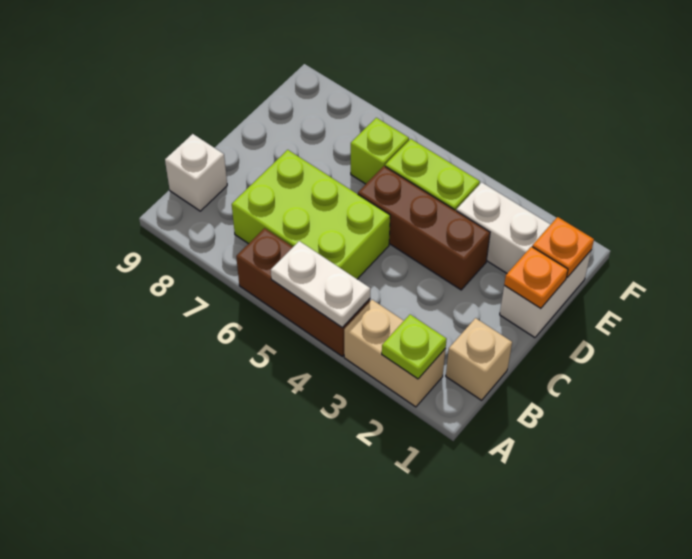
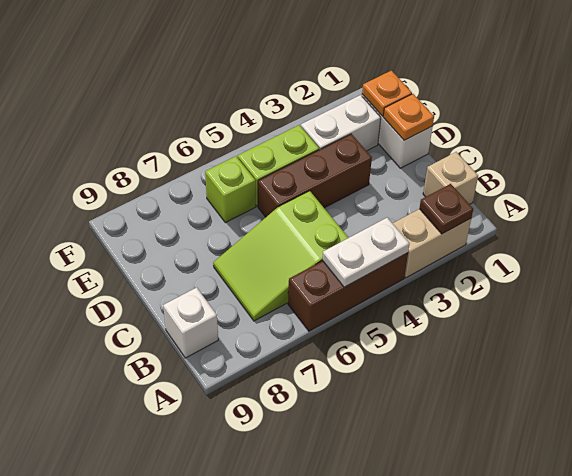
lime 1x1 plate [382,315,447,379] -> brown 1x1 plate [419,184,473,234]
lime 2x3 brick [232,150,390,279] -> lime 2x3 slope [213,191,348,321]

